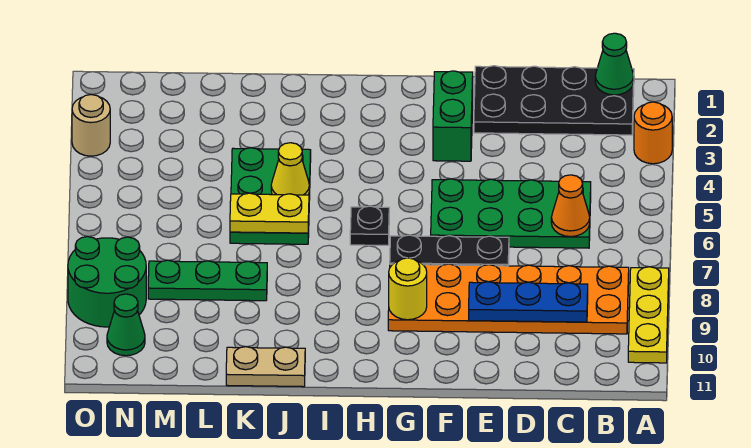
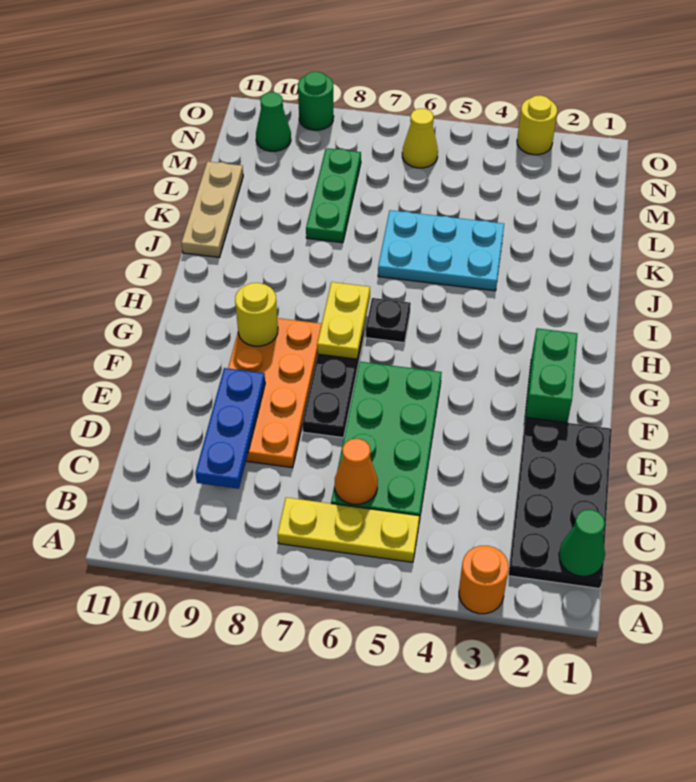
yellow 1x3 plate [628,267,669,363] -> yellow 1x3 plate moved to [277,497,419,562]
orange 2x6 plate [388,264,629,334] -> orange 2x4 plate [228,318,322,468]
green 1x2 brick [433,71,473,161] -> green 1x2 brick turned to [525,328,577,423]
green 2x3 plate [230,148,311,244] -> cyan 2x3 plate [378,210,504,291]
yellow 1x1 cone [271,143,309,195] -> yellow 1x1 cone moved to [402,108,438,168]
yellow 1x2 plate [230,193,309,233] -> yellow 1x2 plate moved to [317,282,370,359]
tan 1x2 plate [226,347,305,387] -> tan 1x3 plate [181,162,243,257]
green 2x2 round brick [68,237,146,327] -> green 1x1 round brick [298,72,334,130]
tan 1x1 round brick [72,95,110,156] -> yellow 1x1 round brick [517,95,557,155]

